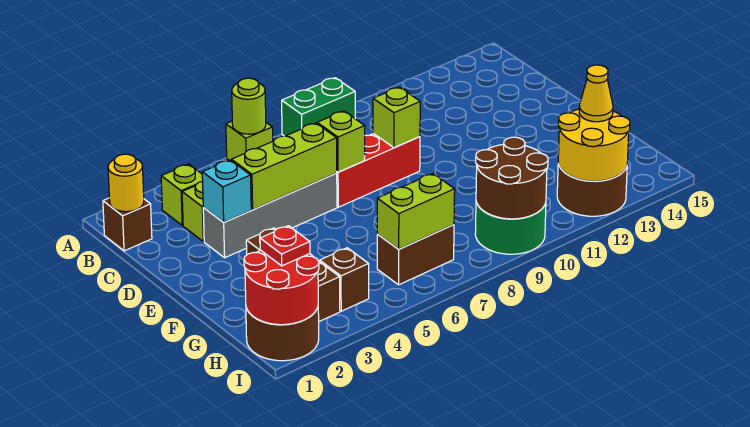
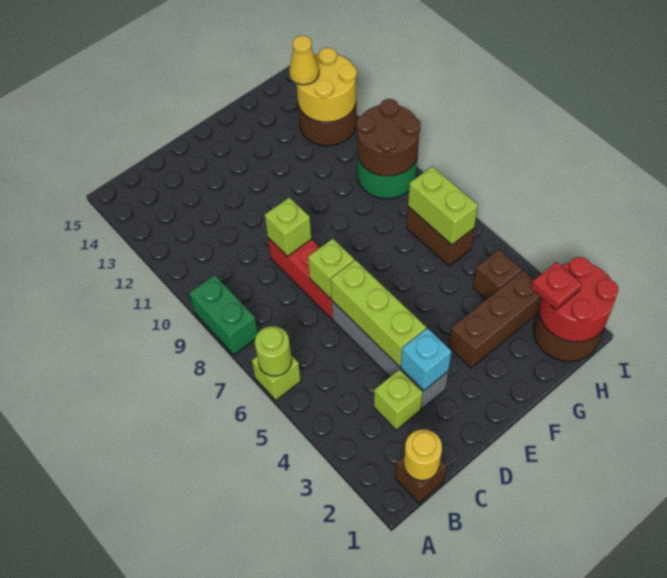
lime 1x1 brick [161,164,203,225] -> none

